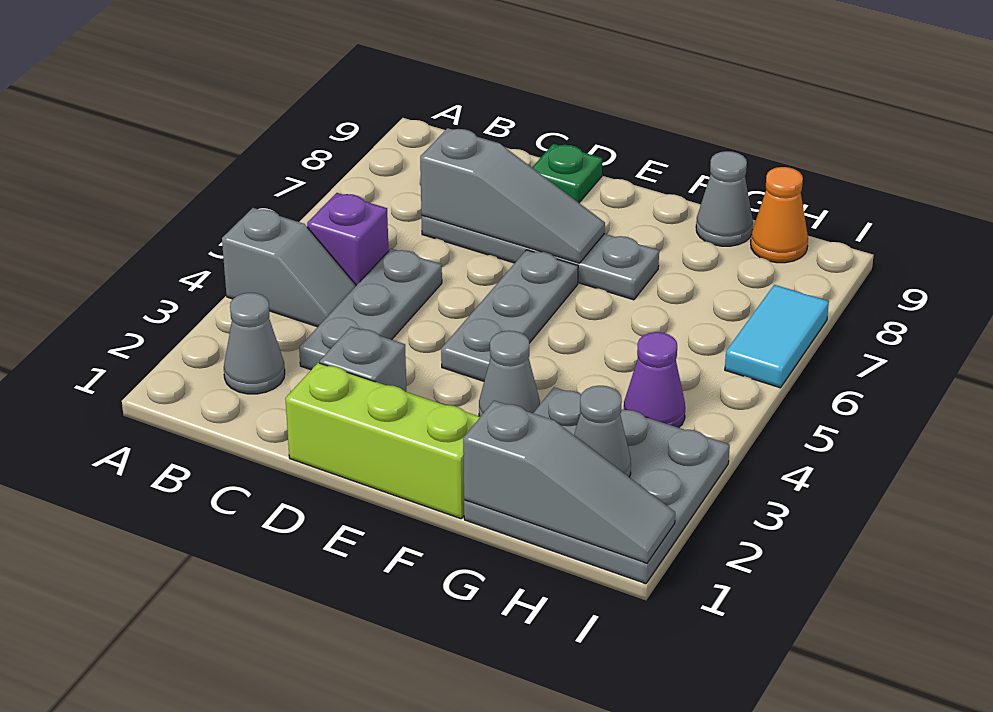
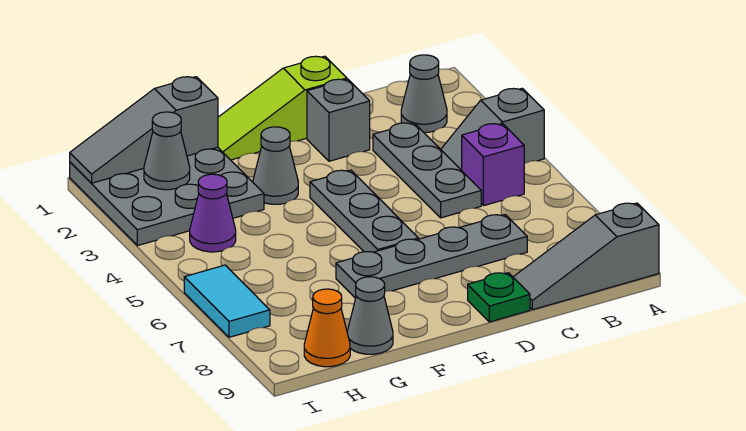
grey 1x3 slope [420,128,605,263] -> grey 1x3 slope moved to [513,203,659,310]
lime 1x3 brick [285,363,480,519] -> lime 1x3 slope [218,56,347,160]

